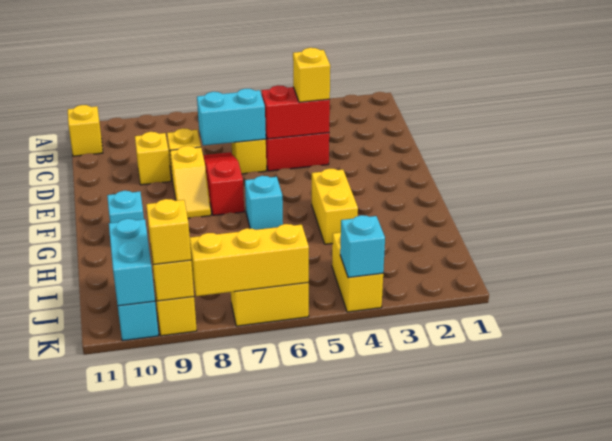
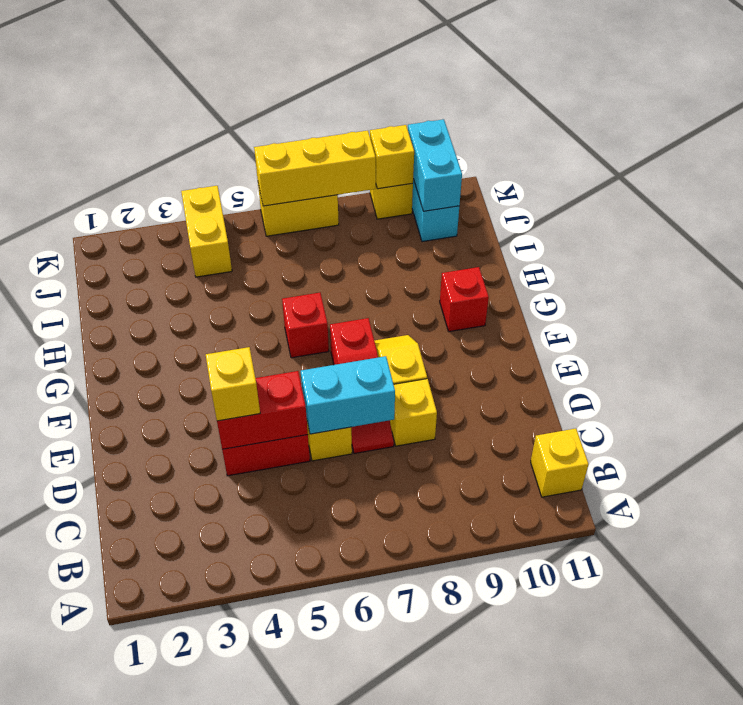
yellow 1x1 brick [135,132,171,185] -> none
yellow 1x2 brick [312,169,358,244] -> none
cyan 1x1 brick [245,176,283,230] -> red 1x1 brick [282,293,329,358]
cyan 1x1 brick [107,191,144,223] -> red 1x1 brick [440,267,489,332]
cyan 1x1 brick [340,215,385,278] -> none
yellow 1x1 brick [146,199,191,265] -> none

